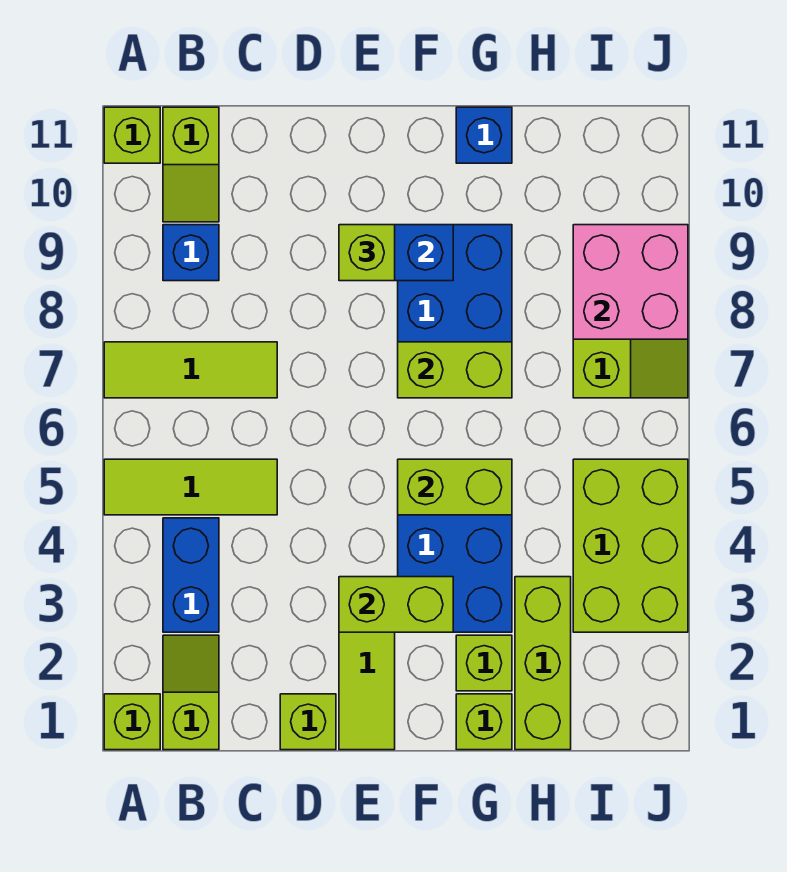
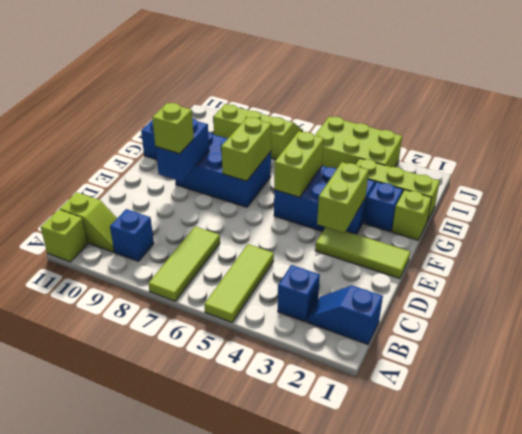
lime 1x1 brick [104,694,160,750] -> none
lime 1x2 slope [163,635,219,750] -> blue 1x2 slope [307,286,383,344]
blue 1x2 brick [163,518,219,632] -> blue 1x1 brick [278,265,320,322]
lime 1x1 brick [280,694,336,750] -> none
lime 1x1 brick [456,635,512,691] -> blue 1x1 brick [364,182,403,232]
pink 2x2 brick [573,225,688,339] -> none

